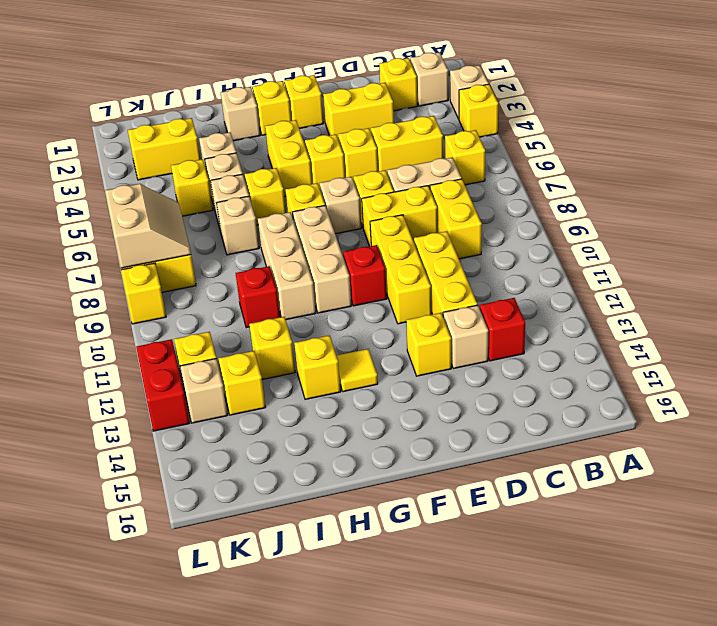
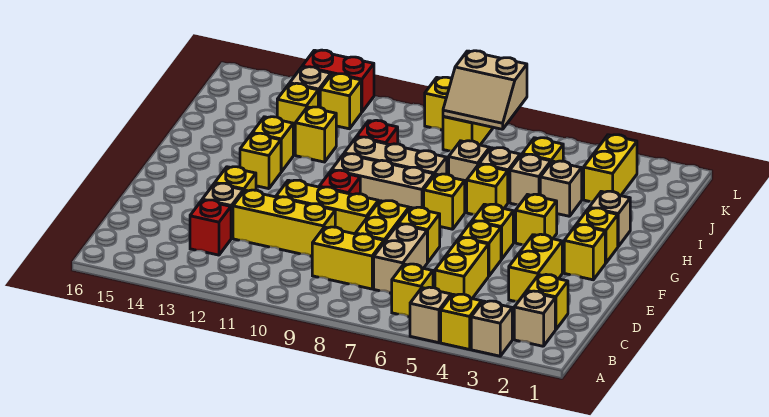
tan 1x1 brick [320,177,361,234] -> tan 1x1 brick moved to [410,287,451,343]
yellow 1x2 brick [265,120,312,197] -> yellow 1x1 brick [516,194,557,245]
yellow 1x1 tile [336,349,378,392] -> yellow 1x1 brick [240,133,281,189]

